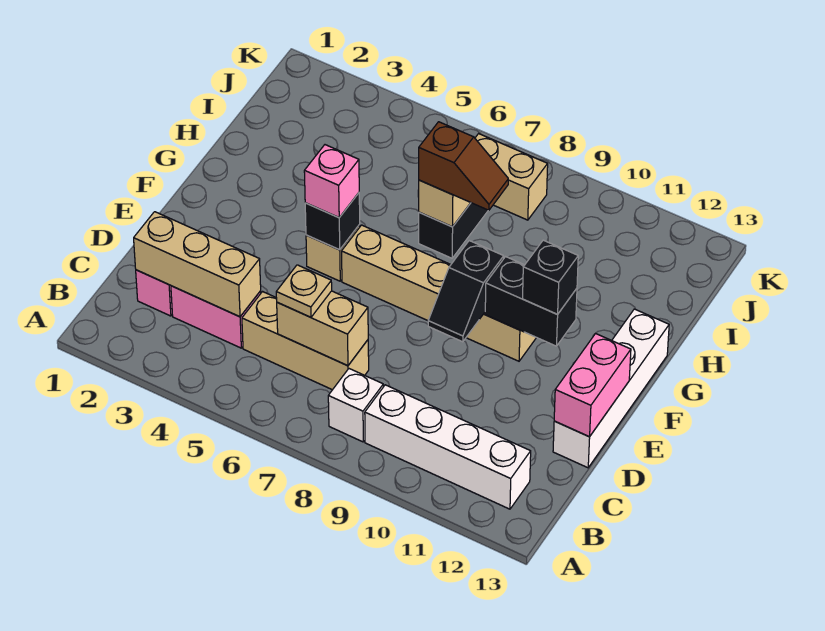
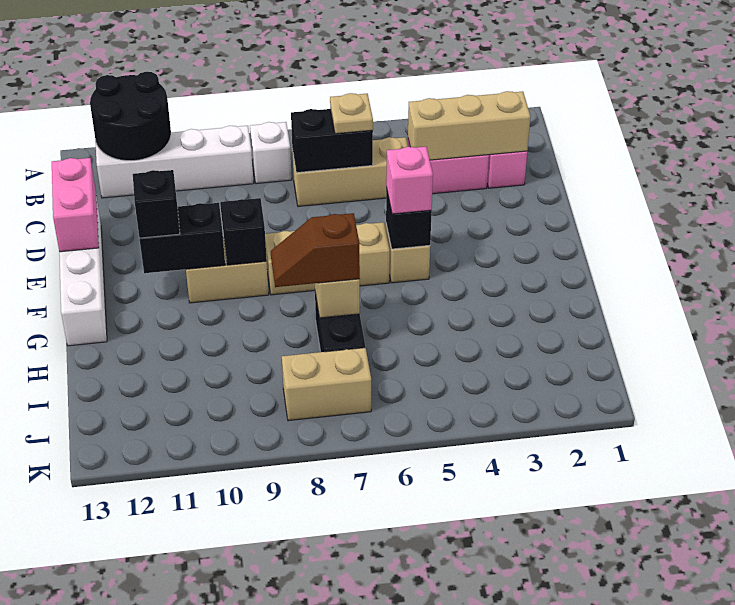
none -> black 2x2 round brick [90,72,171,161]
tan 1x2 brick [277,291,368,366] -> black 1x2 brick [291,109,373,173]

